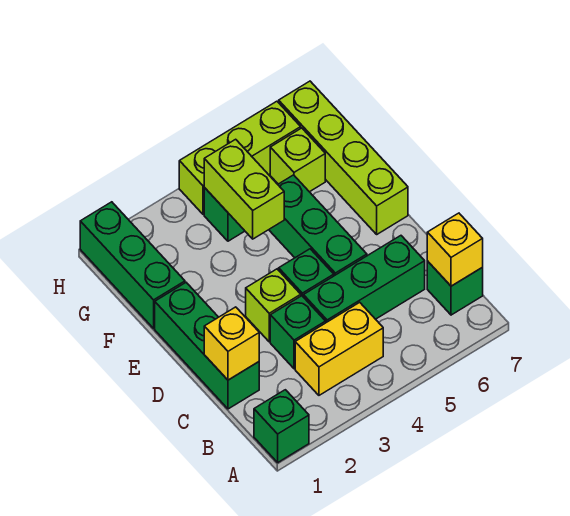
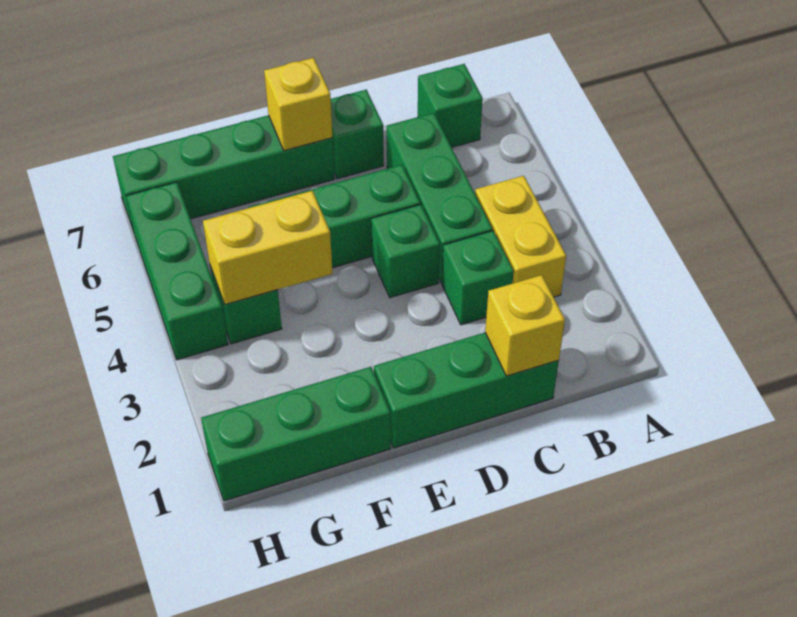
green 1x1 brick [254,390,309,462] -> green 1x1 brick moved to [331,90,384,179]
yellow 1x1 brick [427,213,483,286] -> yellow 1x1 brick moved to [264,58,333,151]
lime 1x1 brick [246,269,301,342] -> none
lime 1x4 brick [279,81,408,234] -> green 1x4 brick [113,115,335,232]
lime 1x2 brick [204,139,284,239] -> yellow 1x2 brick [203,191,333,305]
lime 1x1 brick [270,128,325,192] -> none
lime 1x3 brick [179,101,301,214] -> green 1x3 brick [126,182,228,360]

